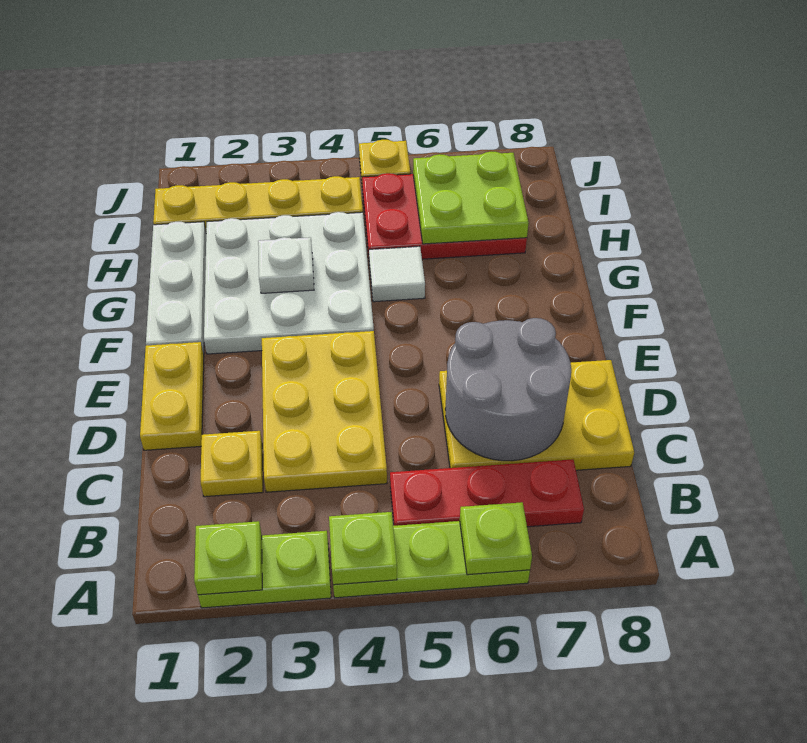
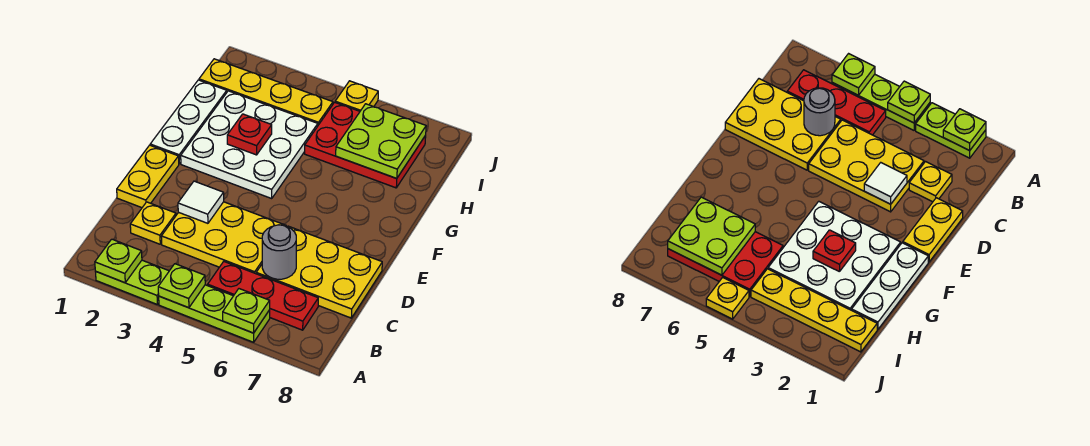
yellow 2x3 plate [262,331,387,492] -> yellow 2x3 plate turned to [161,202,286,274]
grey 2x2 round brick [445,318,571,461] -> grey 1x1 round brick [262,225,296,279]
white 1x1 plate [258,237,314,293] -> red 1x1 plate [227,114,272,155]
white 1x1 tile [369,246,425,302] -> white 1x1 tile moved to [178,181,224,223]

